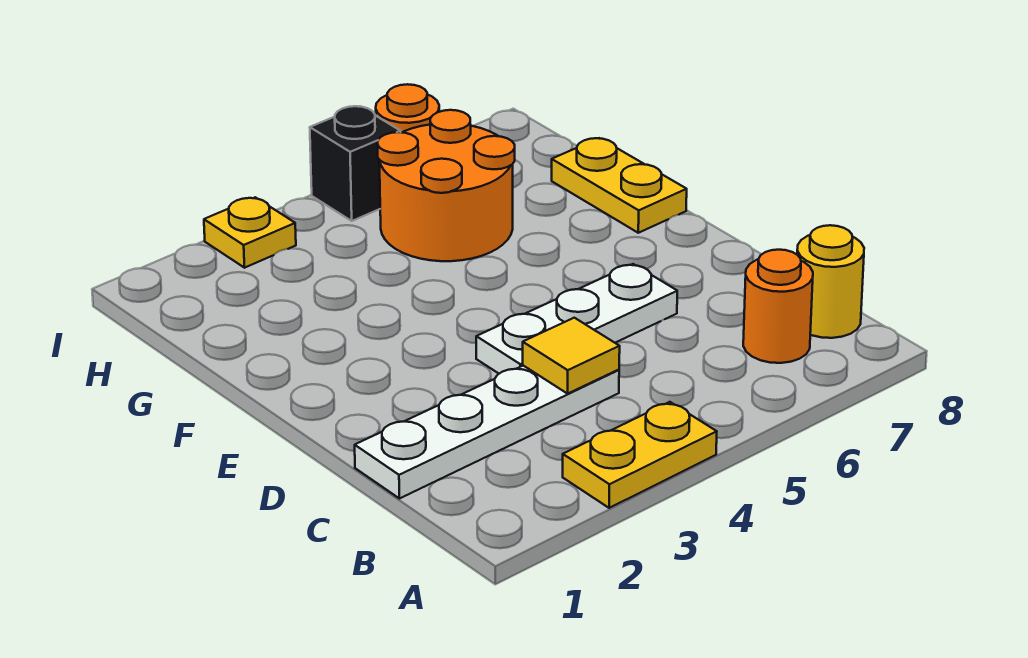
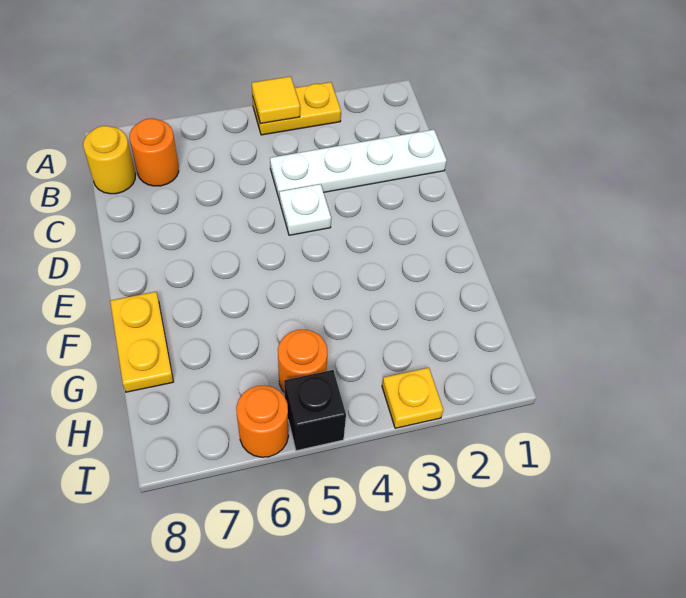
yellow 1x1 tile [523,318,620,394] -> yellow 1x1 tile moved to [252,76,300,124]
white 1x3 plate [476,264,677,374] -> white 1x1 plate [279,184,331,235]
orange 2x2 round brick [378,110,515,261] -> orange 1x1 round brick [278,330,327,393]

